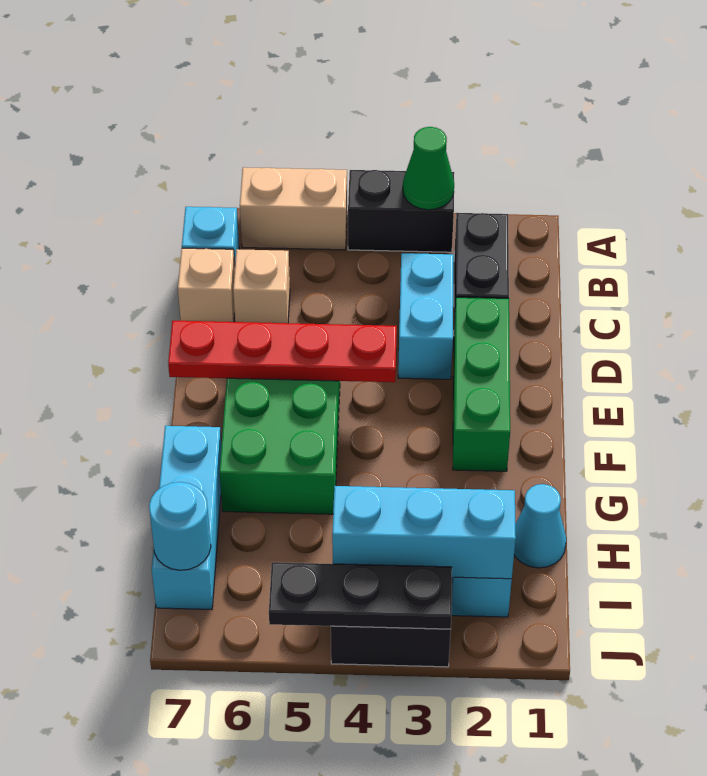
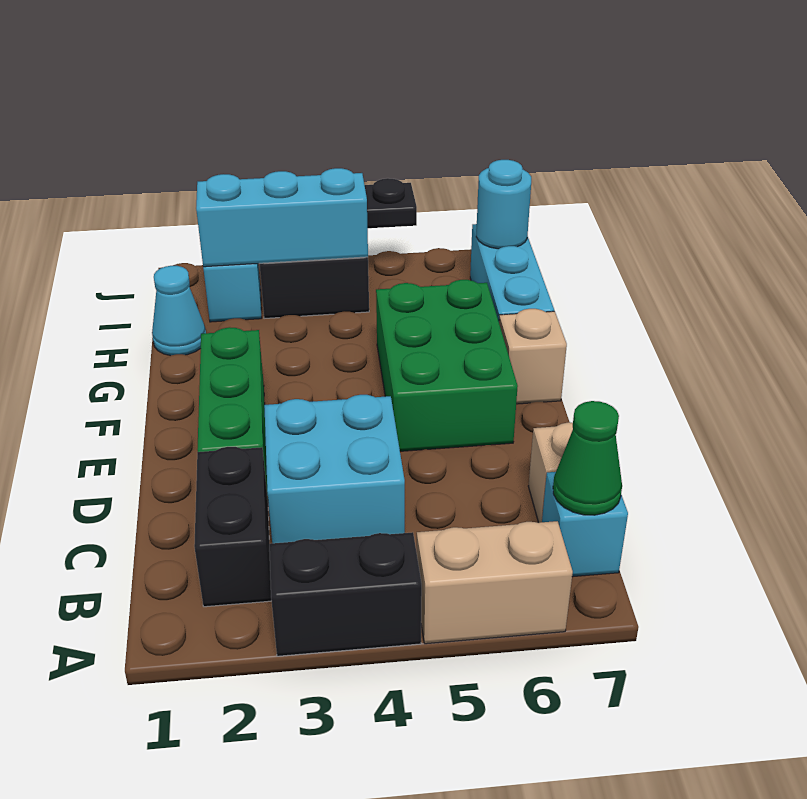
green 1x1 cone [403,127,454,210] -> green 1x1 cone moved to [553,401,622,515]
cyan 1x2 brick [398,253,454,379] -> cyan 2x2 brick [264,395,405,543]
tan 1x1 brick [233,249,290,323] -> tan 1x1 brick moved to [499,309,567,404]
red 1x4 plate [168,321,397,382] -> none

